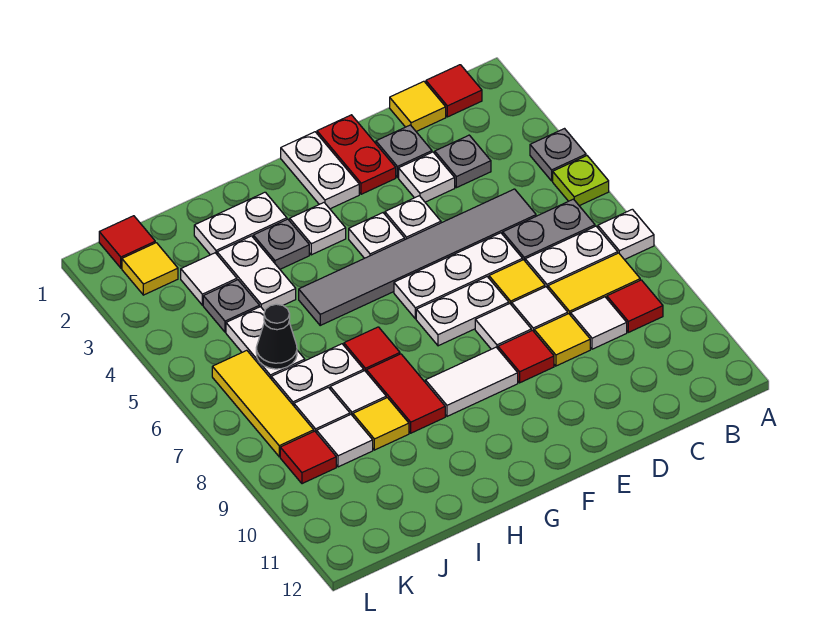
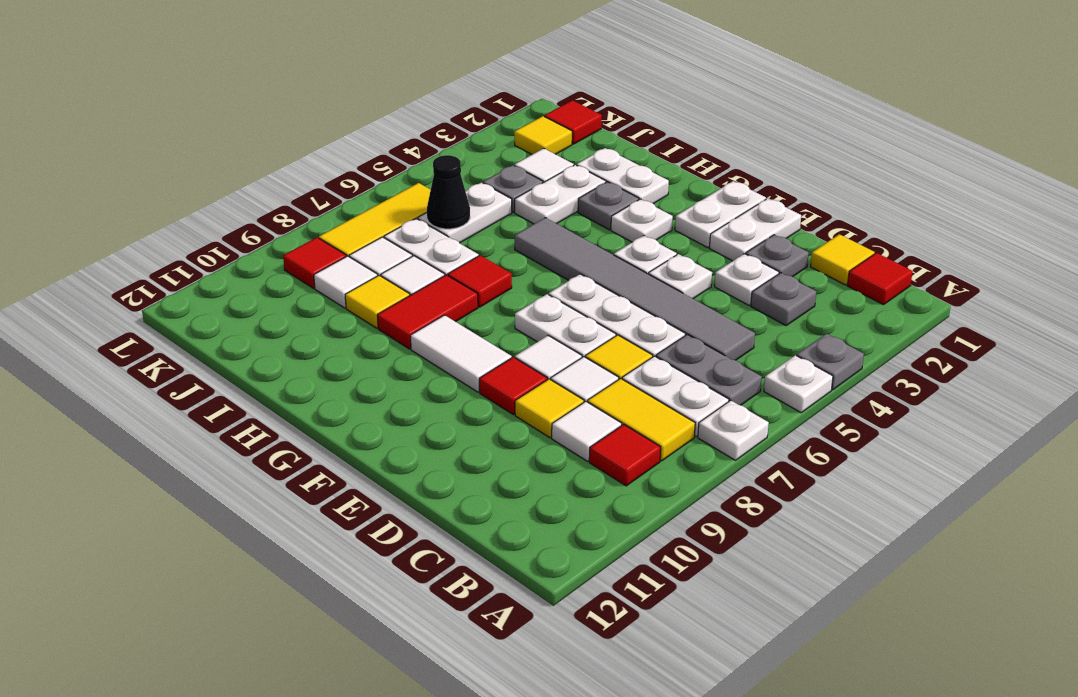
lime 1x1 plate [553,156,609,206] -> white 1x1 plate [764,355,833,413]
red 1x2 plate [317,115,396,194] -> white 1x2 plate [710,198,801,261]

